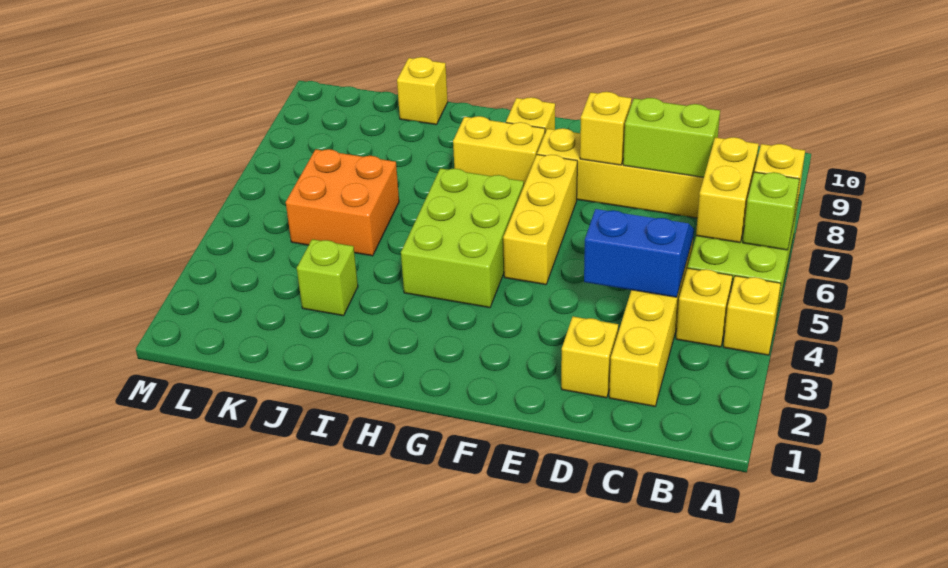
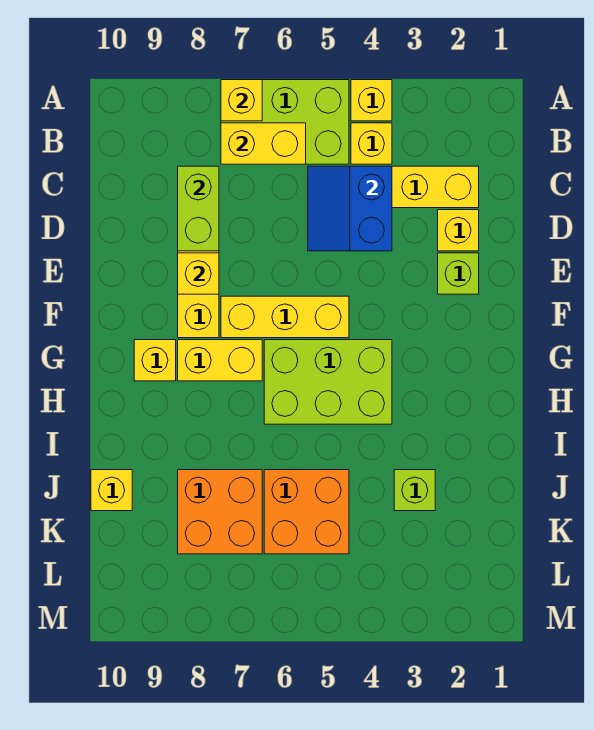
lime 1x1 brick [743,172,799,250] -> lime 1x1 brick moved to [438,253,479,294]
yellow 1x2 brick [453,116,545,185] -> yellow 1x2 brick turned to [178,340,262,381]
none -> orange 2x2 brick [178,470,262,554]

